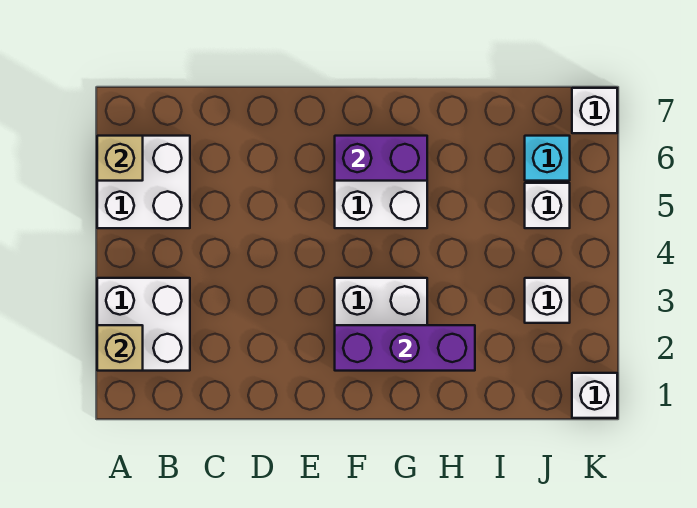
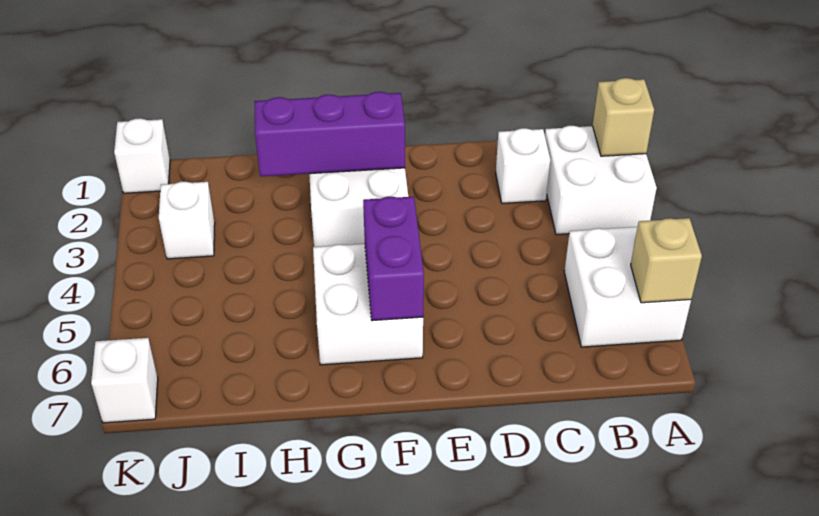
purple 1x2 brick [335,136,427,181] -> purple 1x2 brick turned to [363,197,424,321]
white 1x1 brick [525,183,570,228] -> white 1x1 brick moved to [496,128,550,204]
cyan 1x1 brick [525,136,570,181] -> none

